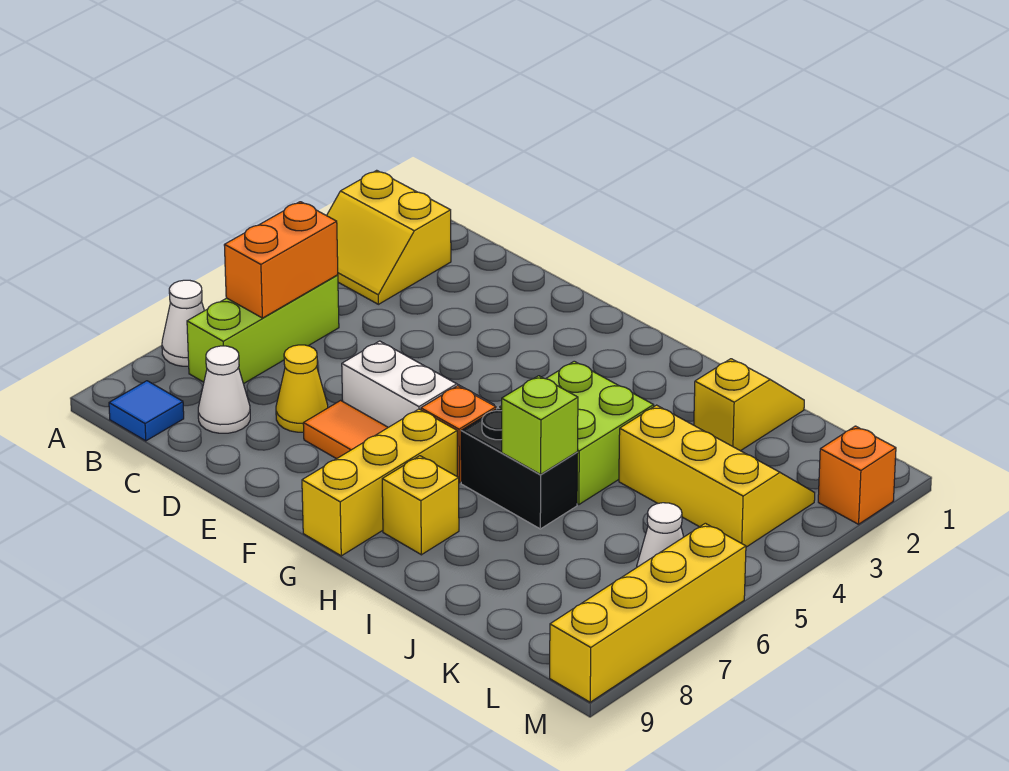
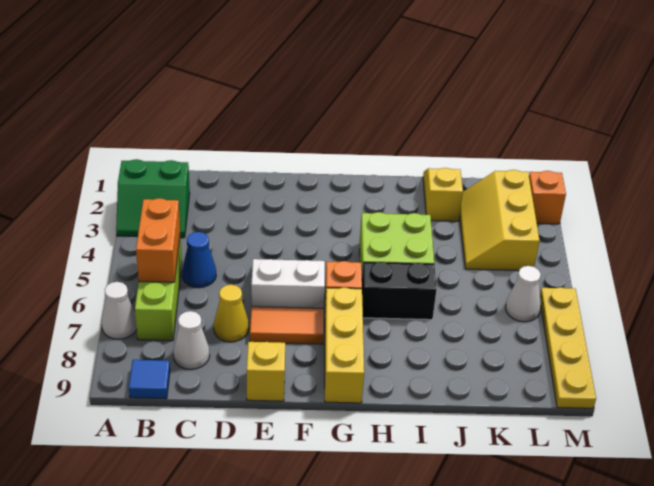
yellow 2x2 slope [327,170,451,304] -> green 2x2 slope [116,159,190,238]
none -> blue 1x1 cone [182,232,216,288]
yellow 1x1 brick [382,456,459,555] -> yellow 1x1 brick moved to [247,342,285,401]
lime 1x1 brick [502,376,578,474] -> none
yellow 2x3 slope [619,405,815,547] -> yellow 2x3 slope turned to [460,170,540,271]
yellow 1x4 brick [550,523,746,702] -> yellow 1x4 plate [540,287,596,408]

